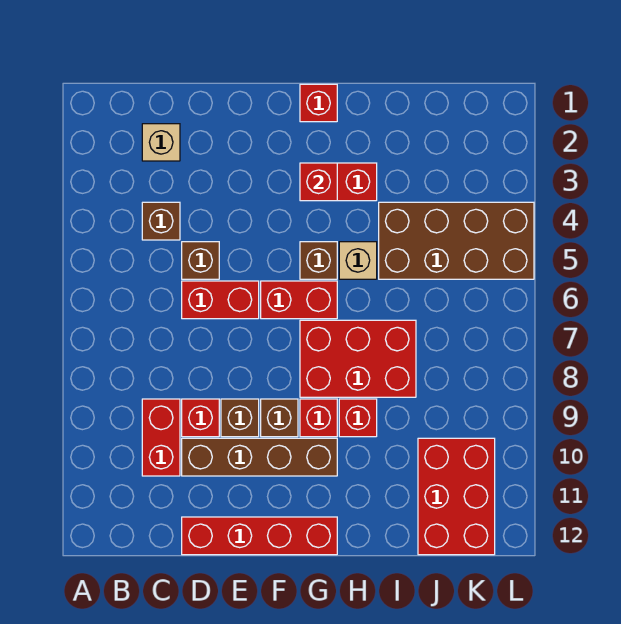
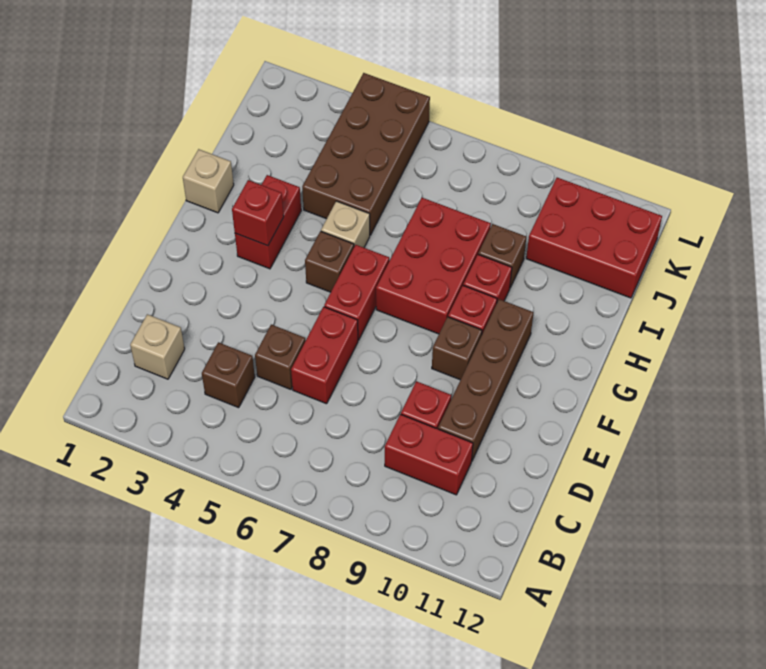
red 1x4 brick [182,517,337,555] -> none
brown 1x1 brick [221,399,259,437] -> brown 1x1 brick moved to [478,224,526,287]
red 1x1 brick [300,84,337,122] -> none
none -> tan 1x1 brick [183,149,234,213]

